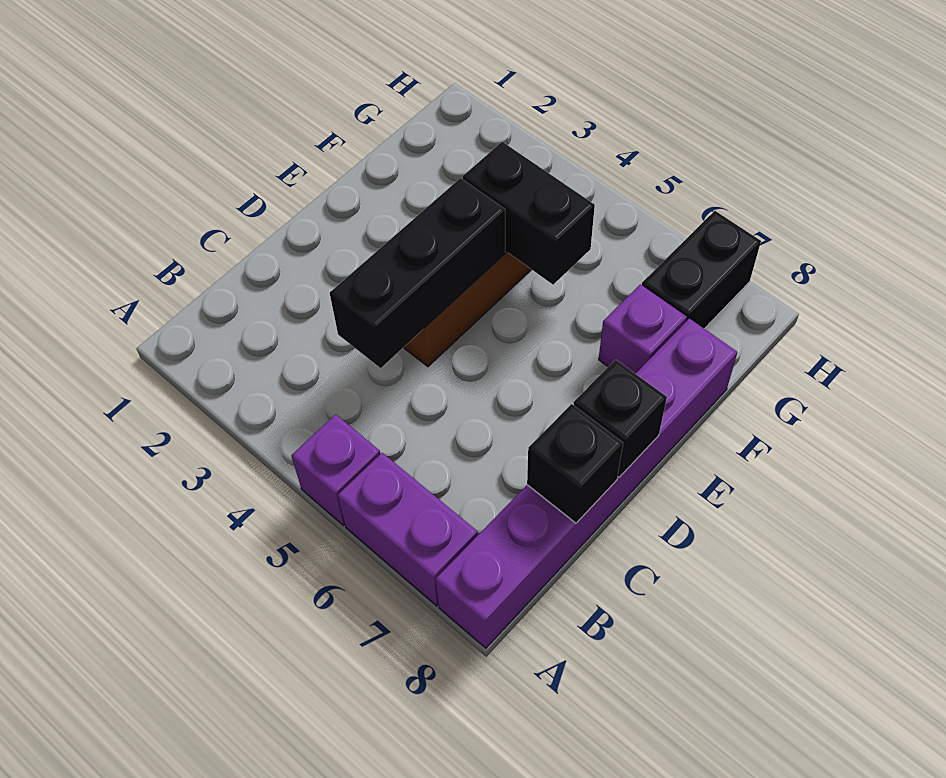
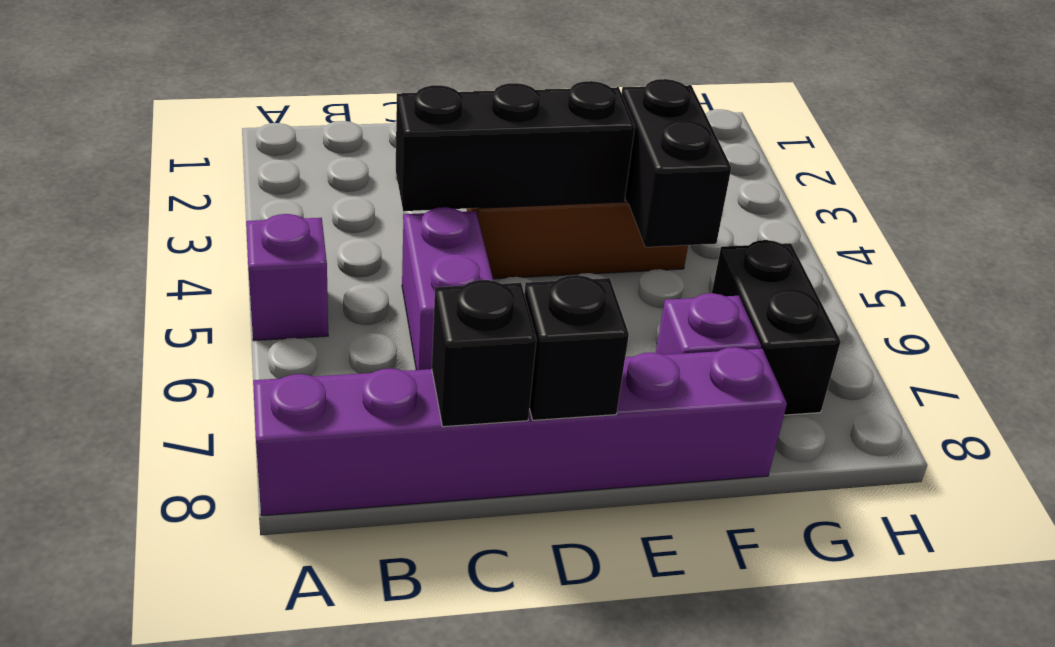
purple 1x2 brick [338,453,478,606] -> purple 1x2 brick moved to [402,207,493,370]
black 1x2 brick [642,211,761,329] -> black 1x2 brick turned to [712,240,841,415]

